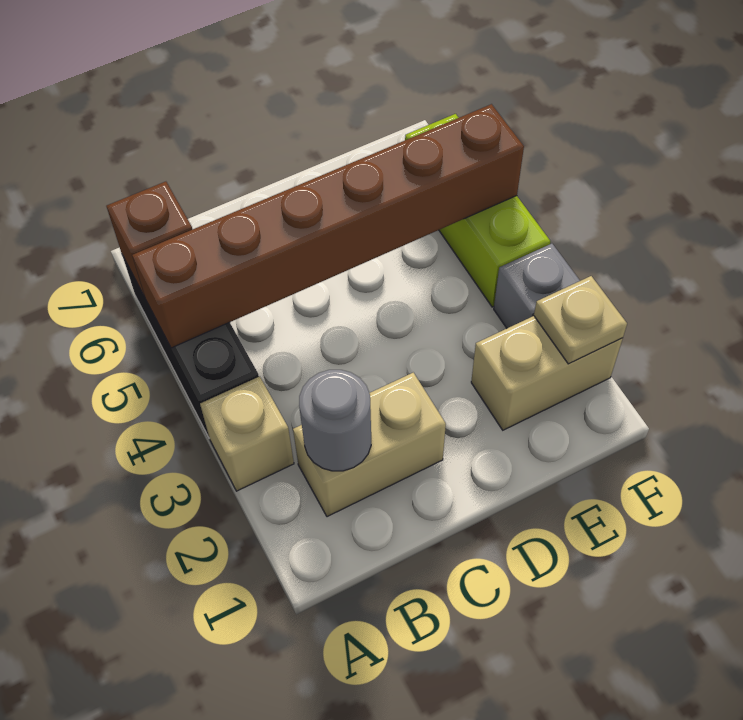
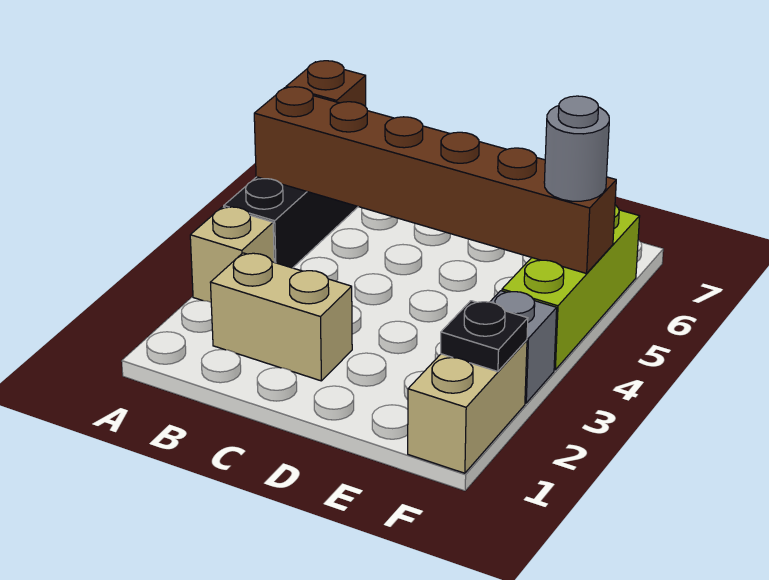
grey 1x1 round brick [299,370,371,471] -> grey 1x1 round brick moved to [544,96,609,201]
tan 1x2 brick [471,316,623,430] -> tan 1x2 brick turned to [408,340,527,473]
tan 1x1 plate [534,276,627,364] -> black 1x1 plate [441,301,528,372]

